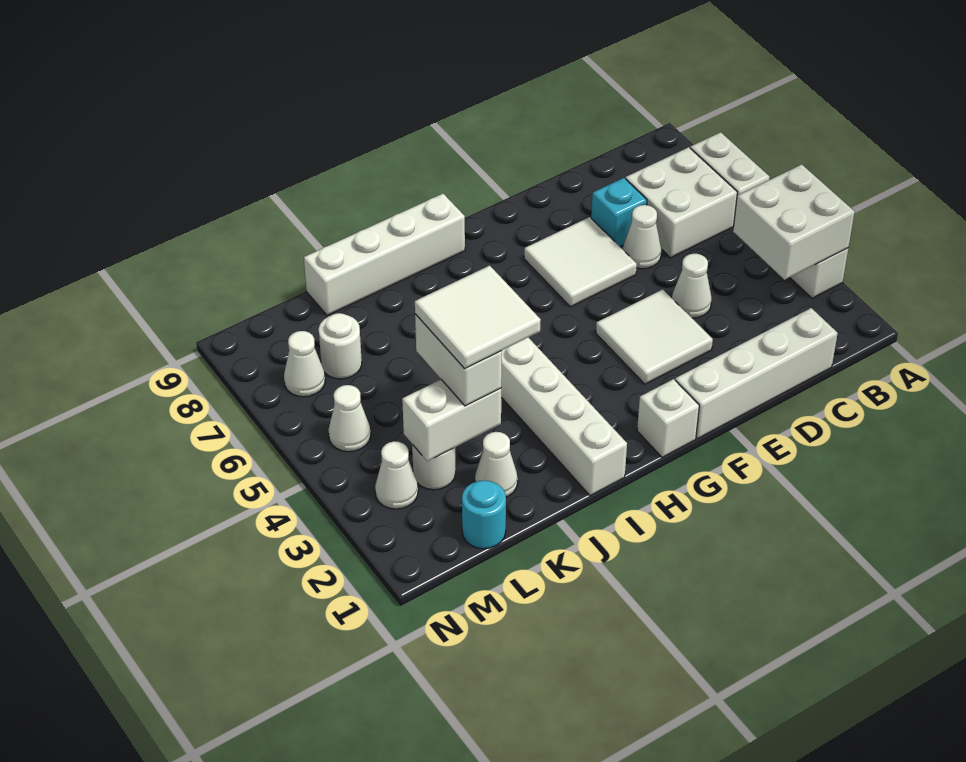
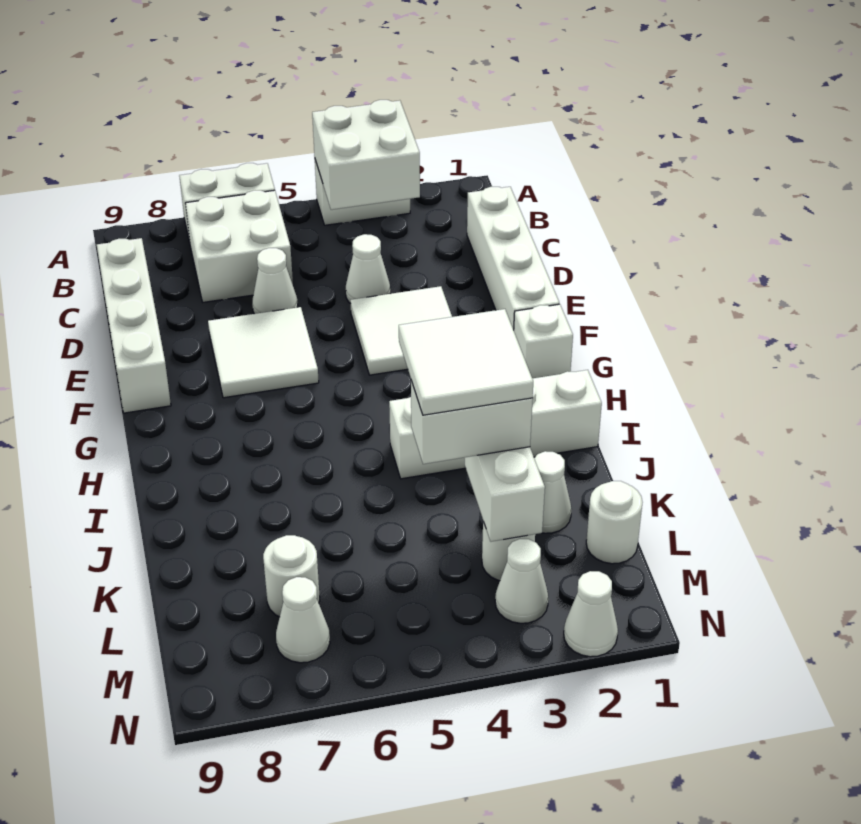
cyan 1x1 brick [591,178,647,246] -> none
white 1x4 brick [304,194,465,315] -> white 1x4 brick moved to [97,238,171,413]
cyan 1x1 round brick [462,481,506,549] -> white 1x1 round brick [586,481,643,564]
white 1x1 cone [329,385,371,452] -> white 1x1 cone moved to [564,571,618,657]

